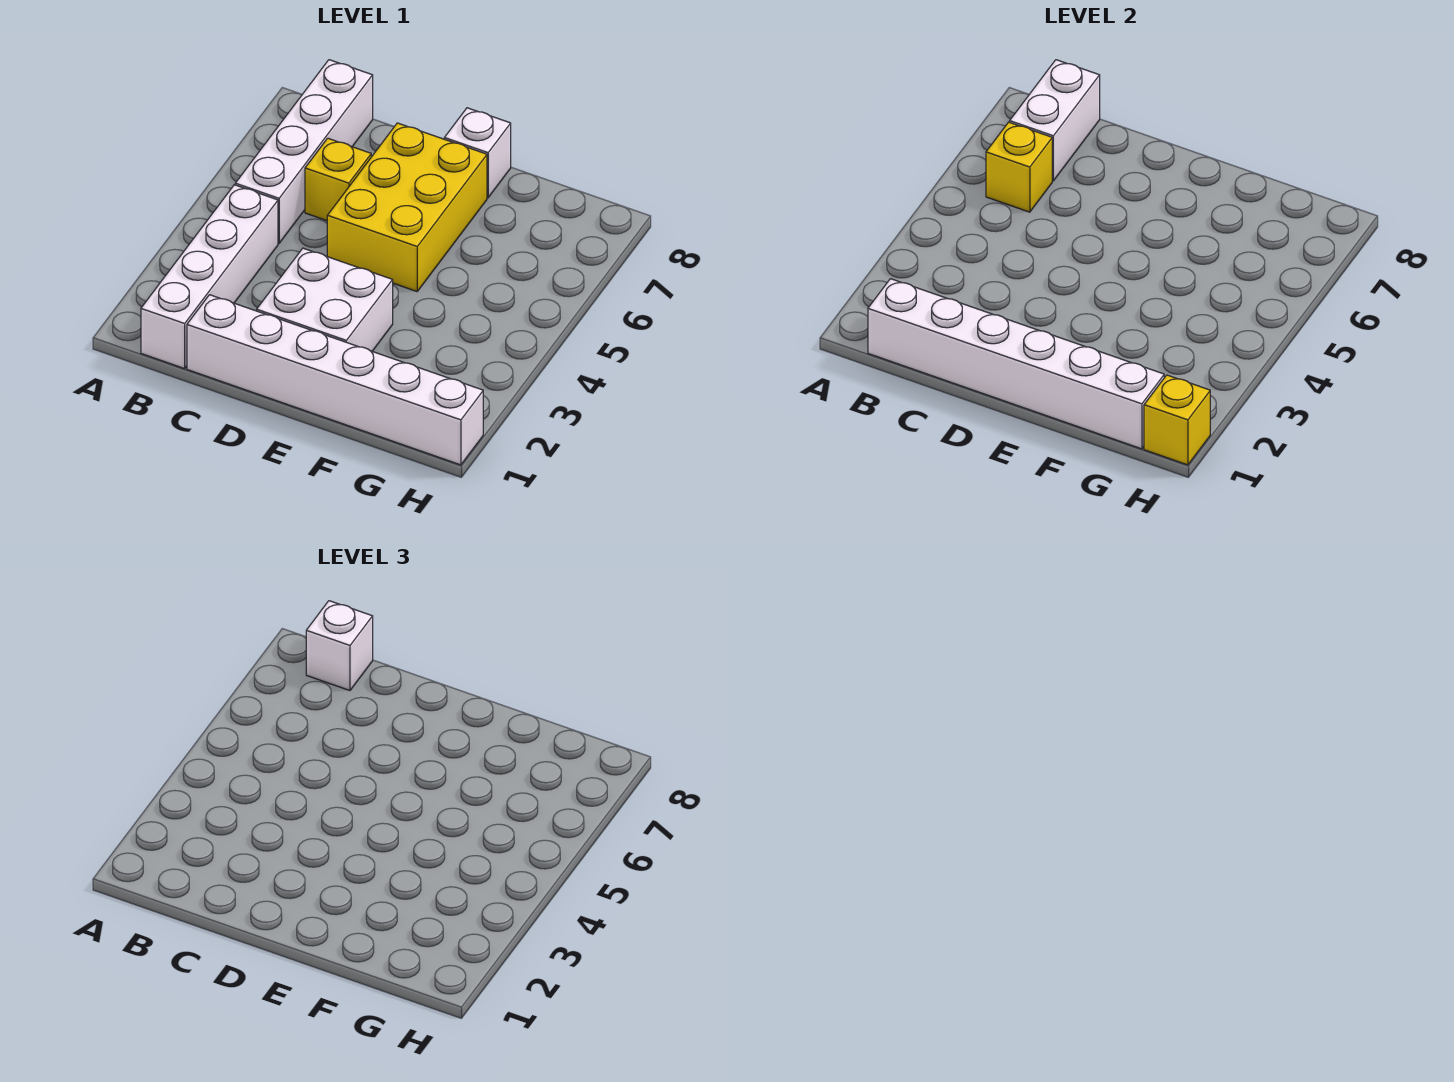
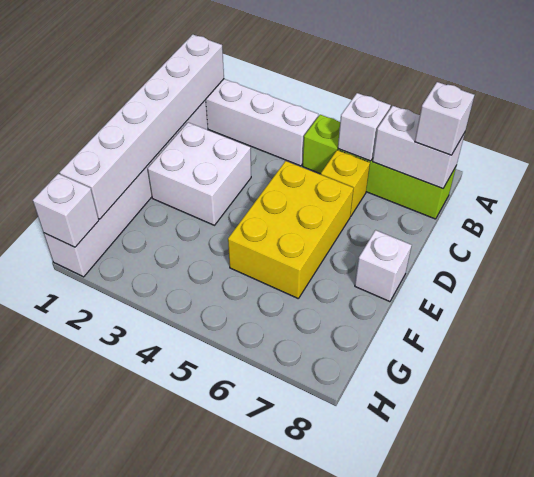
white 1x4 brick [235,60,373,243] -> lime 1x4 brick [303,115,456,219]
yellow 1x1 brick [986,122,1052,212] -> white 1x1 brick [338,93,391,161]
yellow 2x3 brick [327,123,487,291] -> yellow 2x3 brick turned to [228,161,354,299]
yellow 1x1 brick [1144,375,1210,465] -> white 1x1 brick [33,174,99,247]

